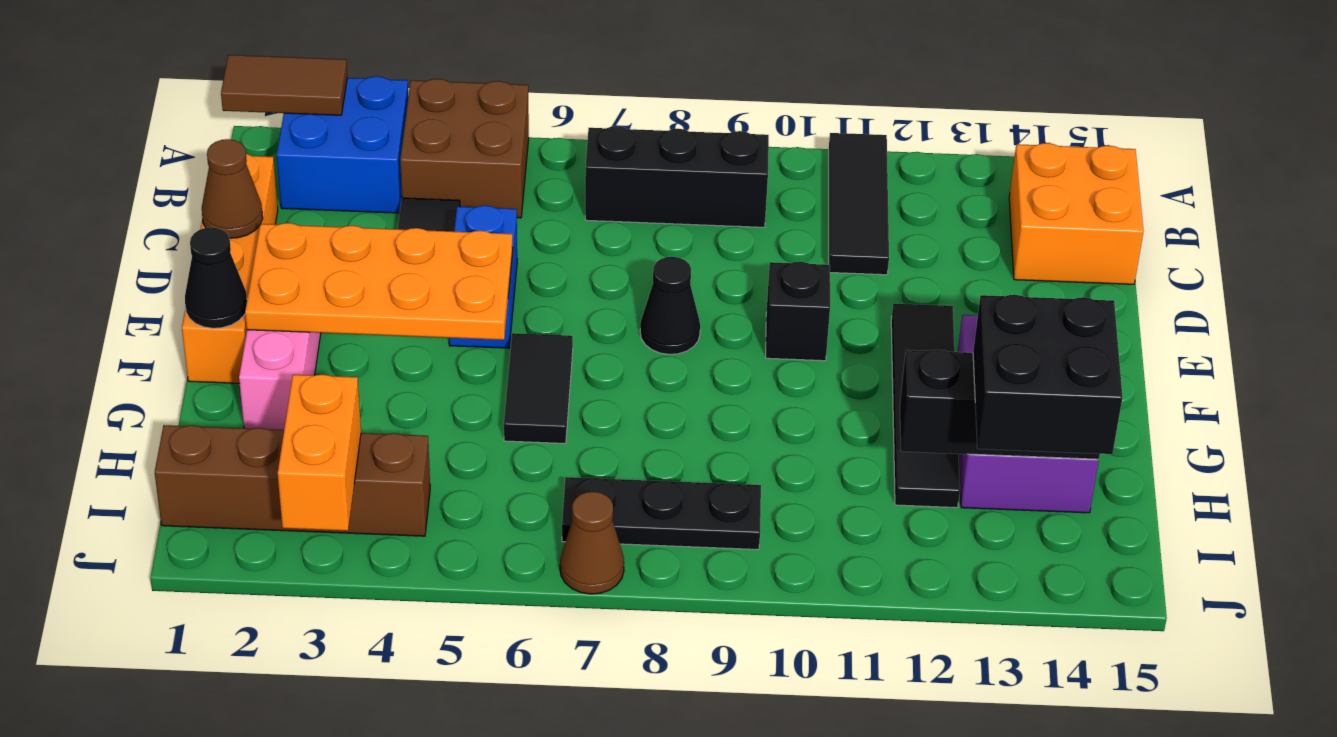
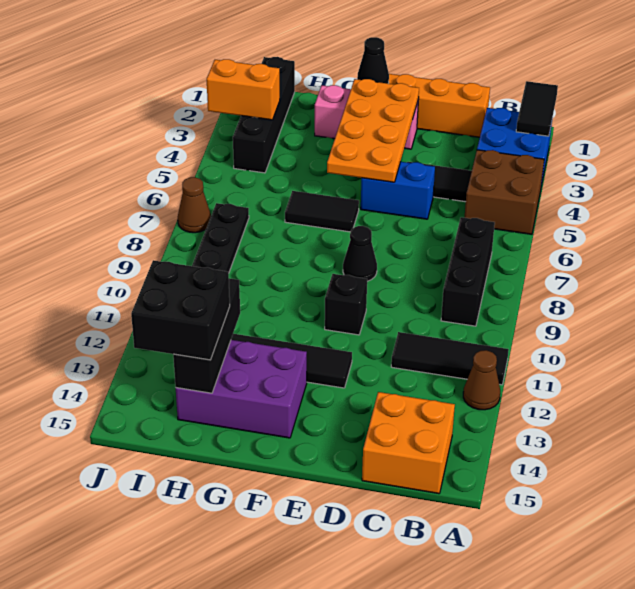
brown 1x2 tile [221,55,347,115] -> black 1x2 tile [516,81,558,136]
brown 1x1 cone [202,139,263,238] -> brown 1x1 cone moved to [463,350,500,410]
brown 1x4 brick [155,425,430,536] -> black 1x4 brick [233,57,295,173]

